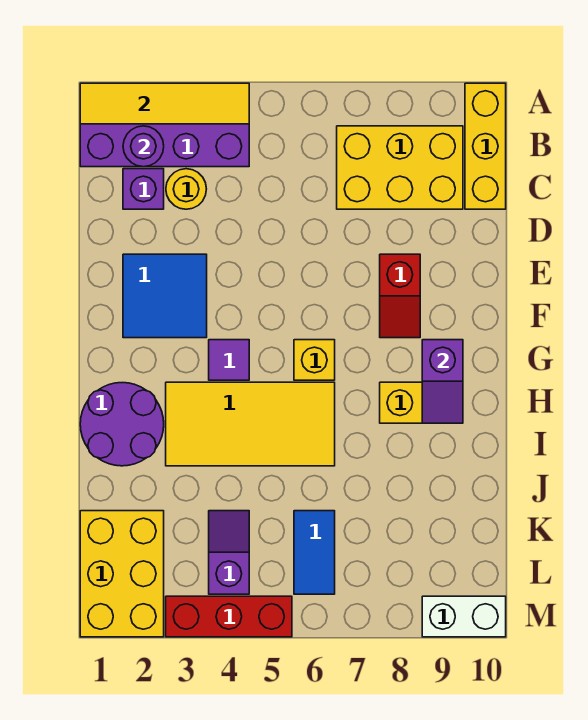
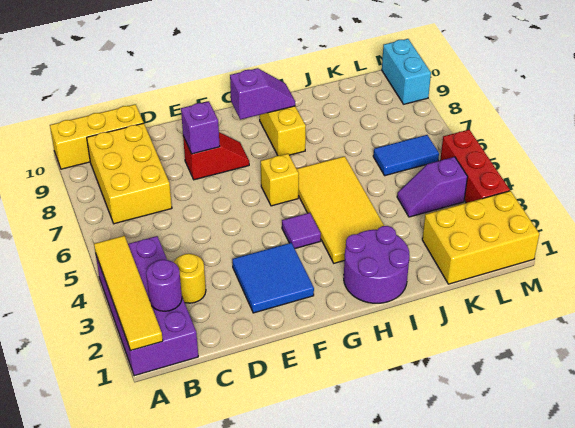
purple 1x1 brick [123,169,164,209] -> purple 1x1 brick moved to [181,101,220,154]
white 1x2 brick [422,596,506,637] -> cyan 1x2 brick [382,39,431,104]

